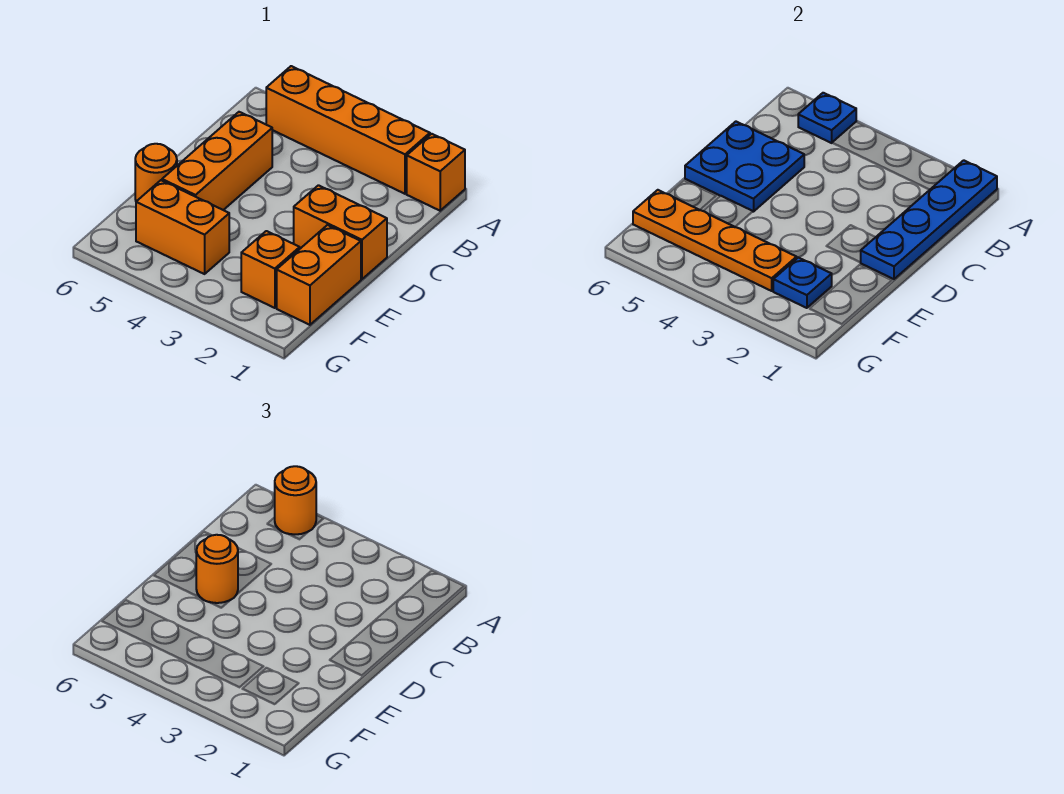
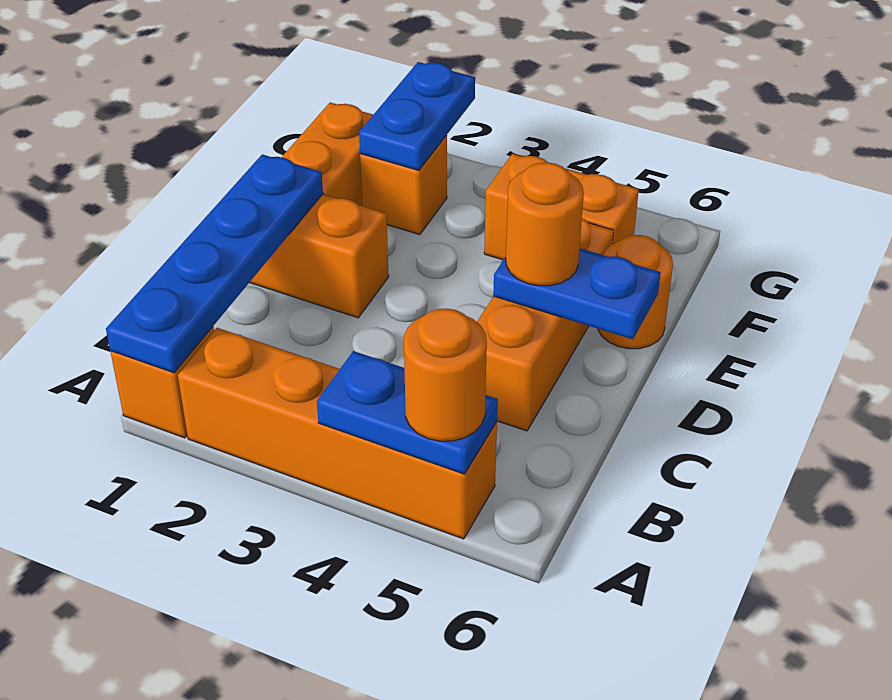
blue 1x1 plate [798,93,856,143] -> blue 1x2 plate [317,351,498,474]
blue 2x2 plate [685,122,804,212] -> blue 1x2 plate [493,248,661,339]
blue 1x1 plate [773,257,832,308] -> blue 1x2 plate [359,62,475,170]
orange 1x4 plate [633,190,797,291] -> none

